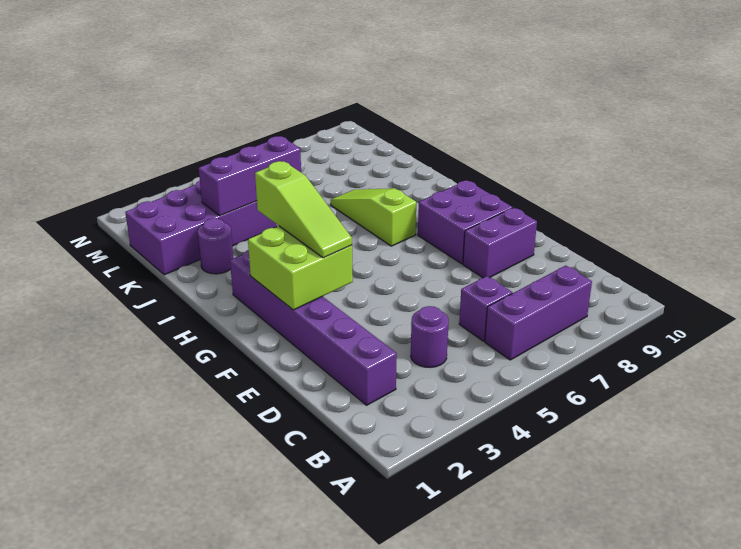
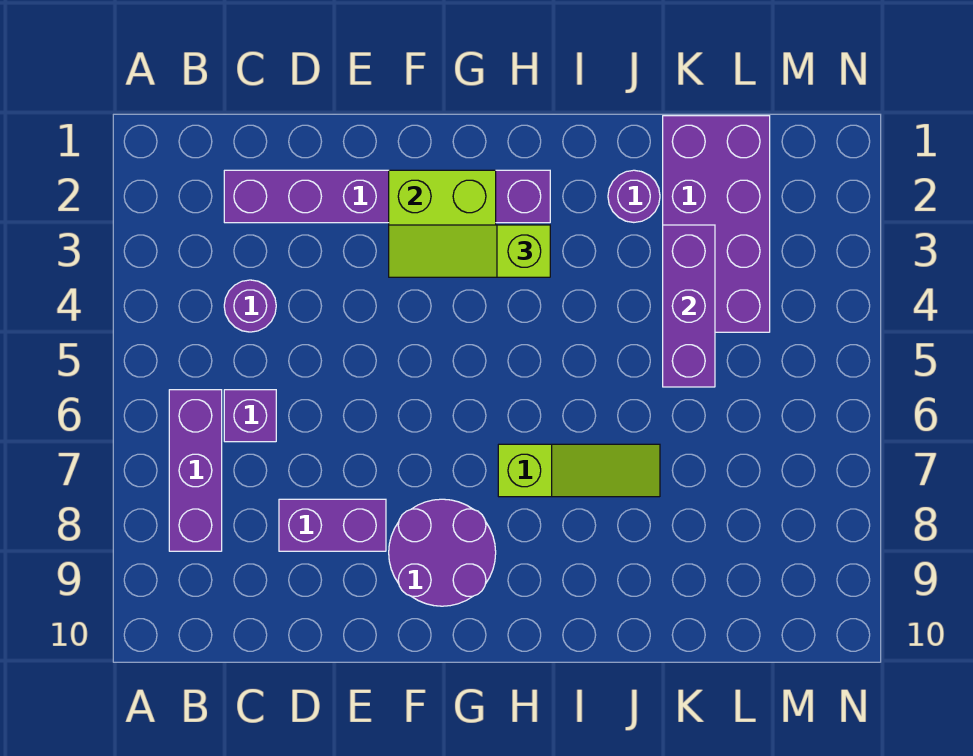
purple 1x2 brick [463,208,537,278] -> purple 1x2 brick turned to [279,499,386,551]
purple 2x2 brick [418,181,512,264] -> purple 2x2 round brick [389,499,496,606]

